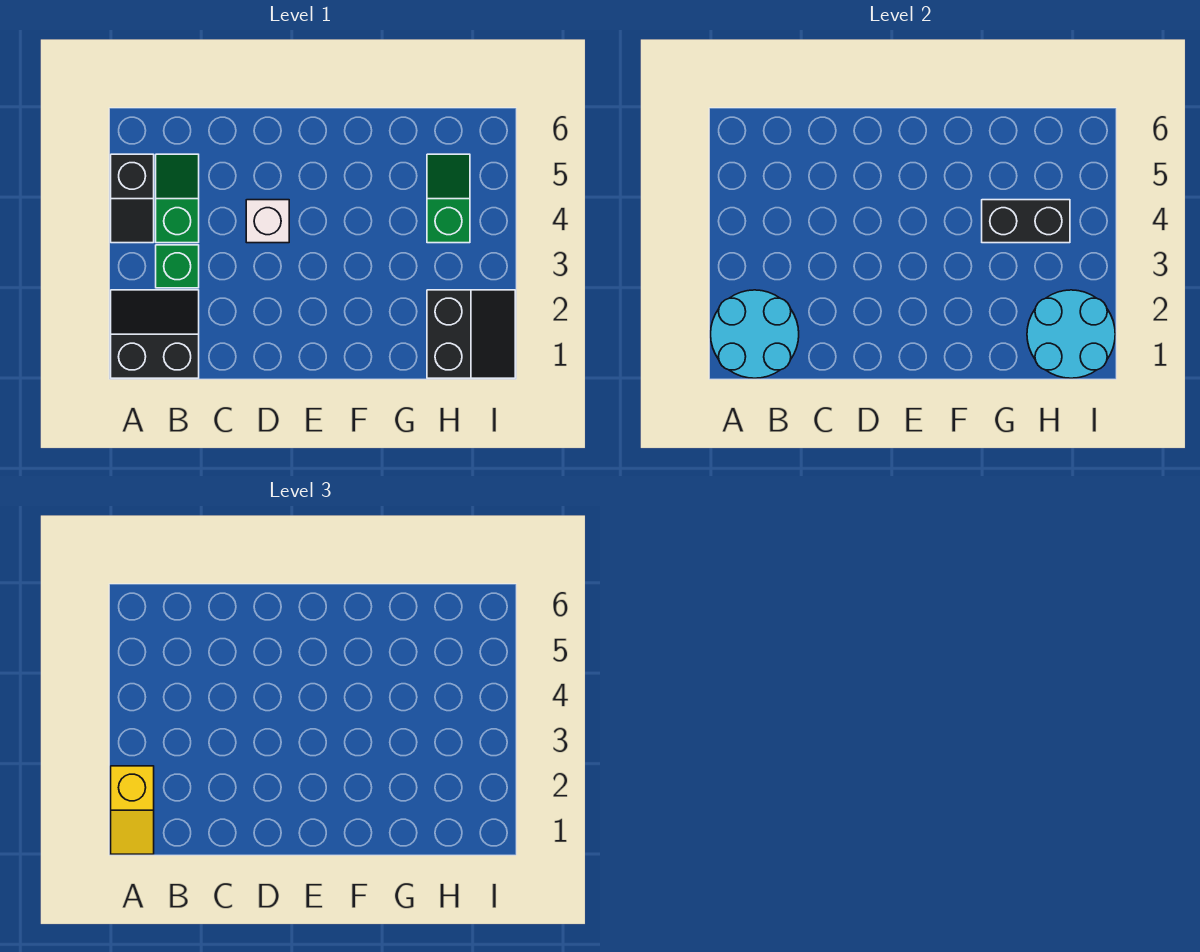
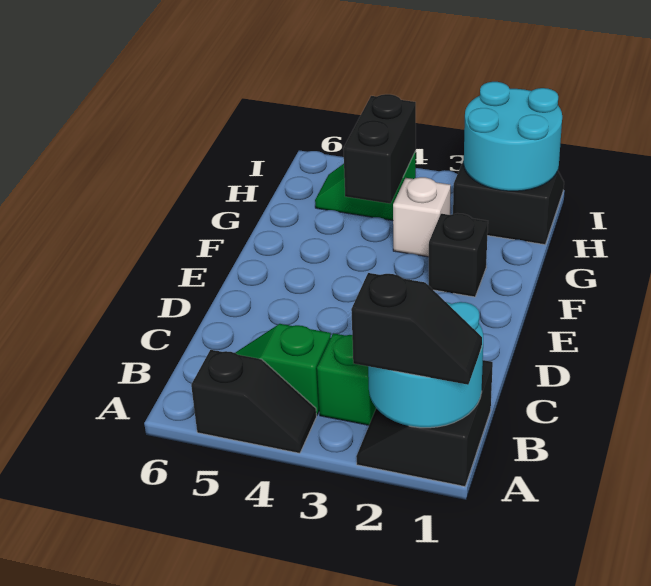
yellow 1x2 slope [111,766,154,854] -> black 1x2 slope [351,273,482,385]
white 1x1 brick [246,200,289,243] -> white 1x1 brick moved to [393,177,451,257]
none -> black 1x1 brick [429,213,488,297]

